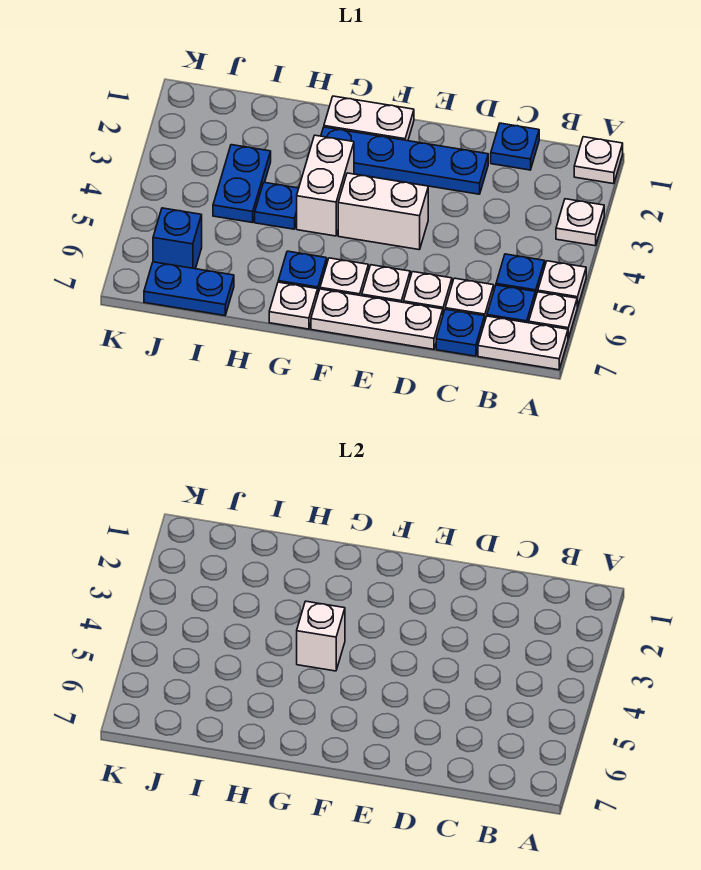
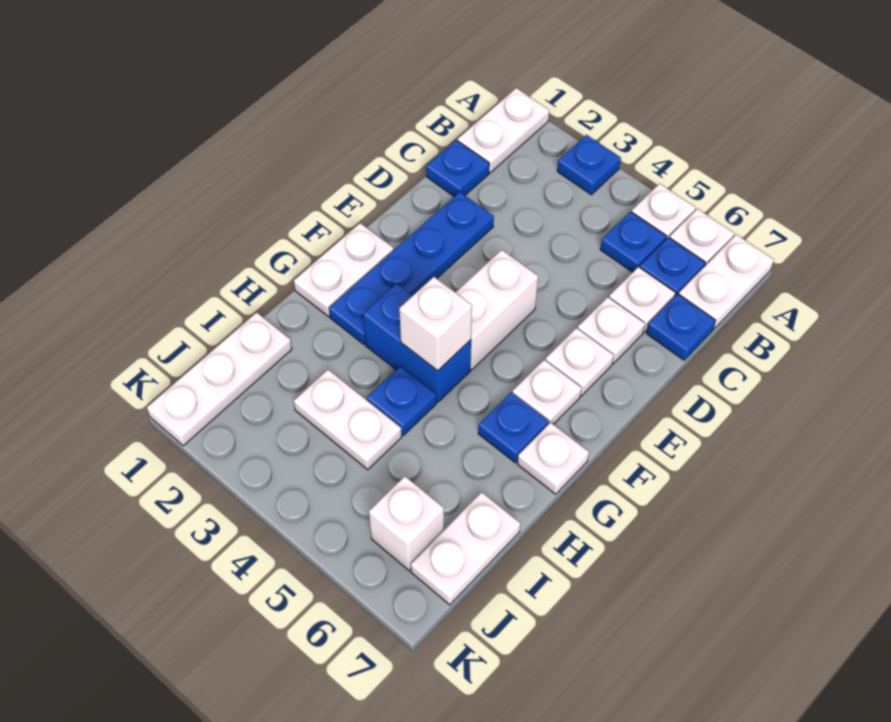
white 1x1 plate [574,137,623,184] -> white 1x2 plate [458,88,549,173]
white 1x1 plate [556,199,604,246] -> blue 1x1 plate [557,135,621,195]
white 1x3 plate [311,289,443,349] -> white 1x3 plate moved to [147,312,292,446]
white 1x2 brick [297,135,354,236] -> blue 1x2 brick [363,284,471,402]
blue 1x2 plate [213,145,271,223] -> white 1x2 plate [294,370,402,470]
blue 1x2 plate [144,262,234,316] -> white 1x2 plate [411,492,521,605]
blue 1x1 brick [153,208,202,269] -> white 1x1 brick [369,476,444,571]

